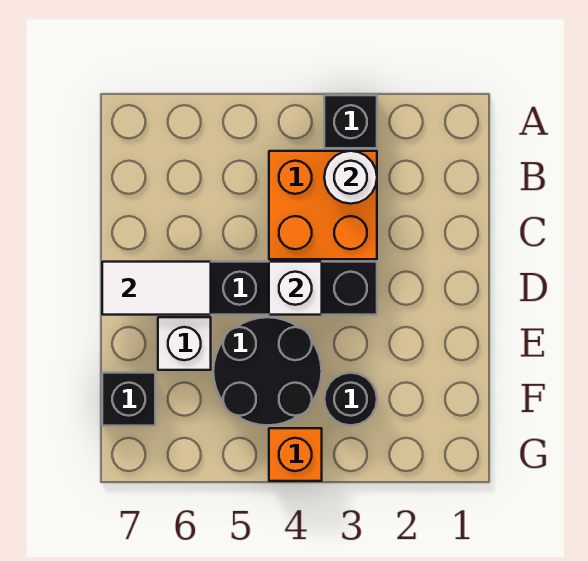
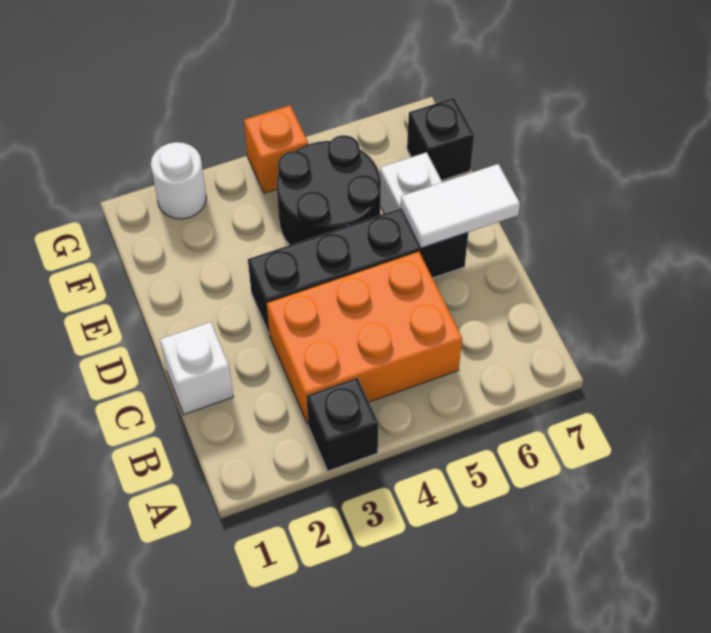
orange 2x2 brick [269,151,377,259] -> orange 2x3 brick [267,252,462,424]
white 1x1 round brick [324,151,377,204] -> white 1x1 round brick moved to [151,142,206,219]
white 1x1 brick [269,262,322,315] -> white 1x1 brick moved to [160,322,233,414]
black 1x1 round brick [324,373,377,425] -> none

